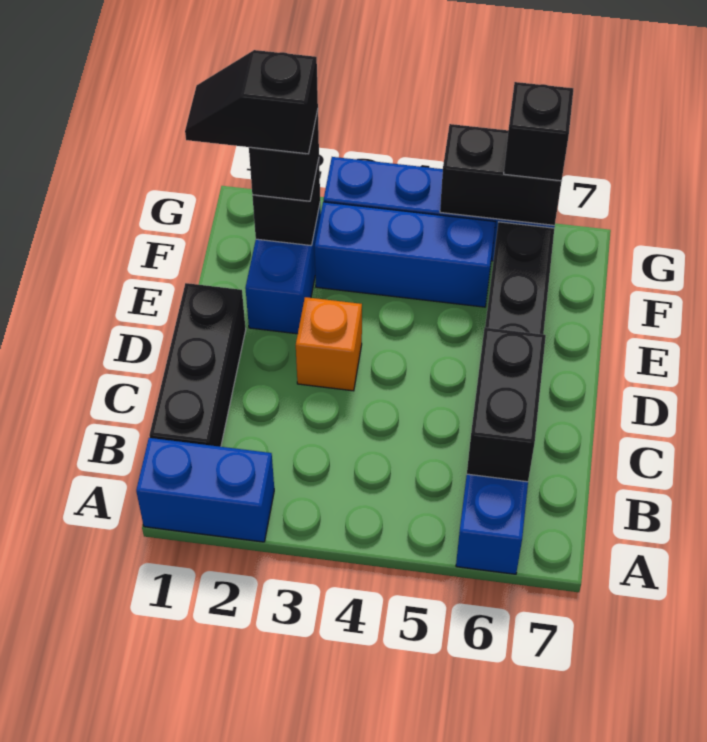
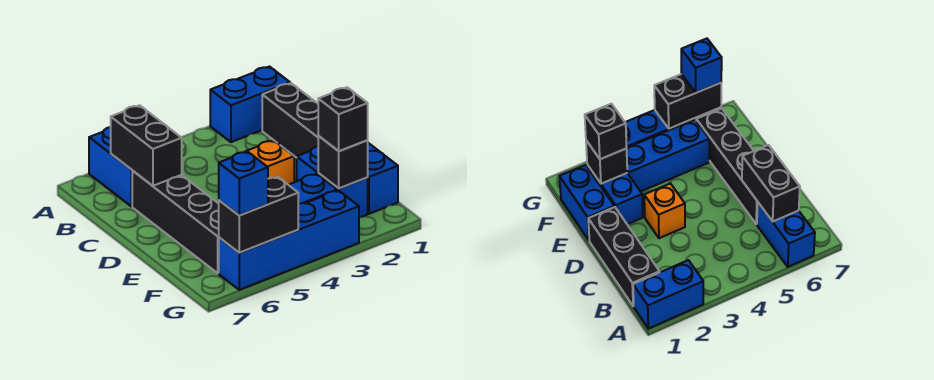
none -> blue 1x2 brick [367,143,398,214]
black 1x2 slope [185,50,318,154] -> none
black 1x1 brick [504,82,573,181] -> blue 1x1 brick [219,152,268,215]

